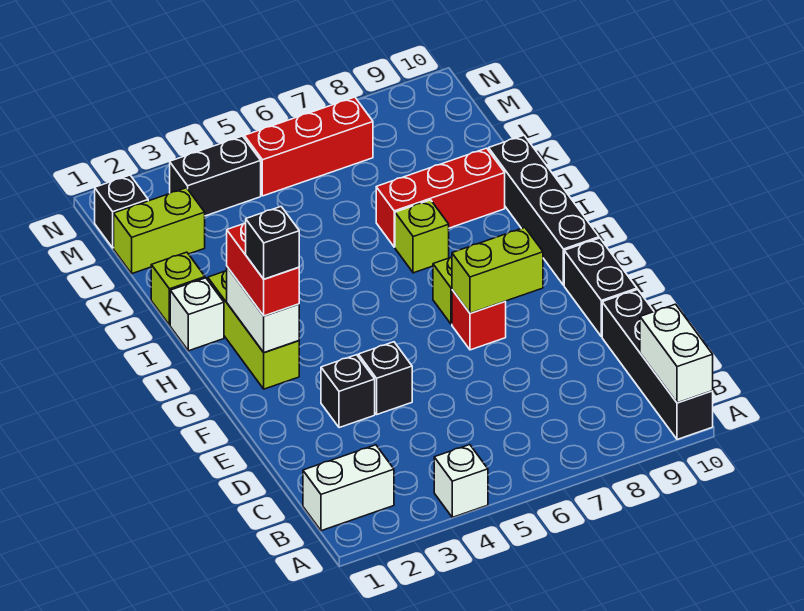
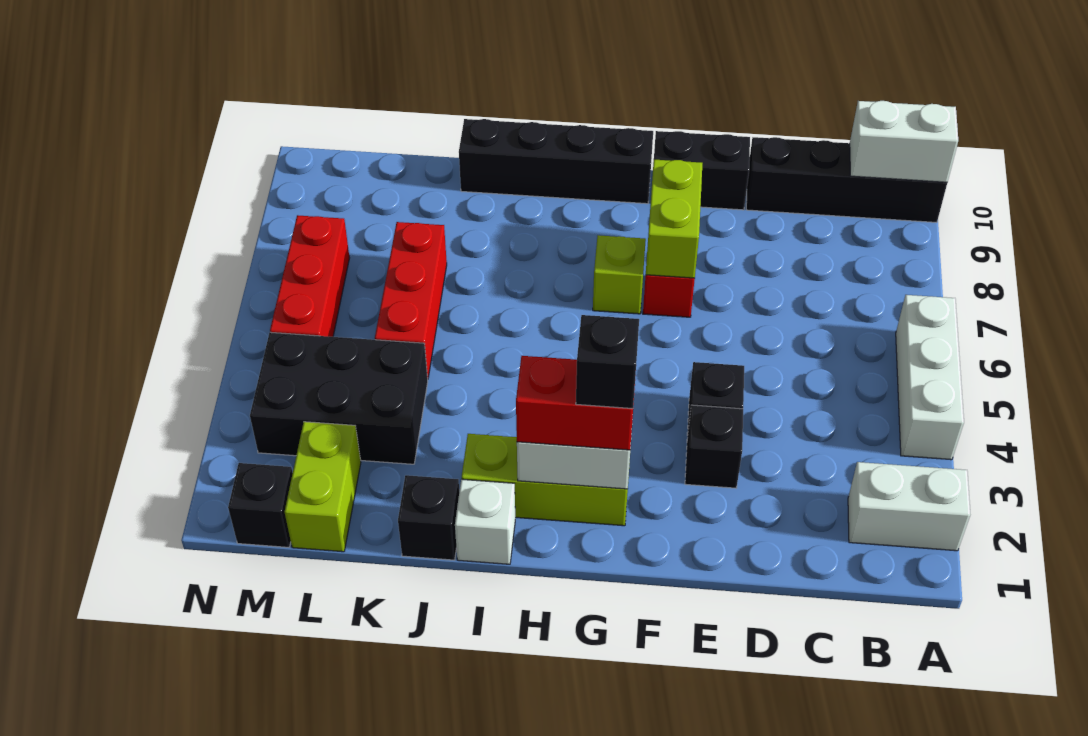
white 1x1 brick [434,445,488,517] -> white 1x3 brick [896,295,964,460]
white 1x2 brick [303,445,394,531] -> white 1x2 brick turned to [848,462,970,551]
lime 1x1 brick [395,200,449,273] -> none
lime 1x1 brick [151,252,205,325] -> black 1x1 brick [398,475,459,560]
red 1x3 brick [376,148,505,247] -> red 1x3 brick moved to [375,222,447,378]
black 1x2 brick [170,136,261,216] -> black 2x3 brick [250,332,428,464]

